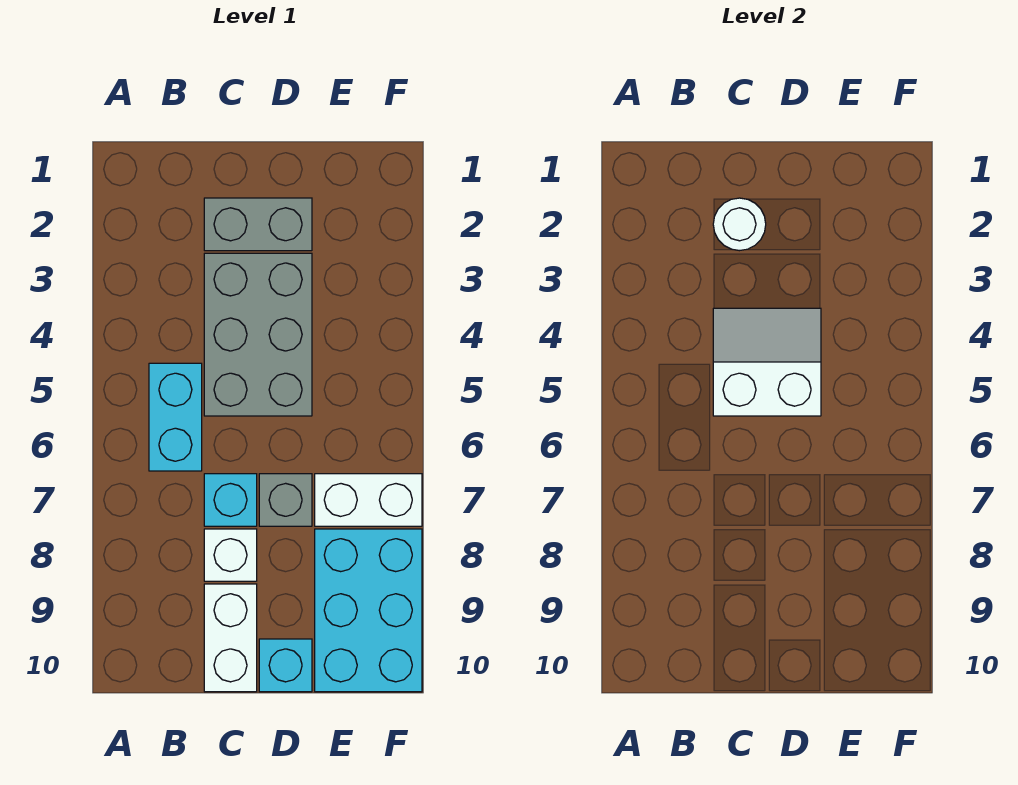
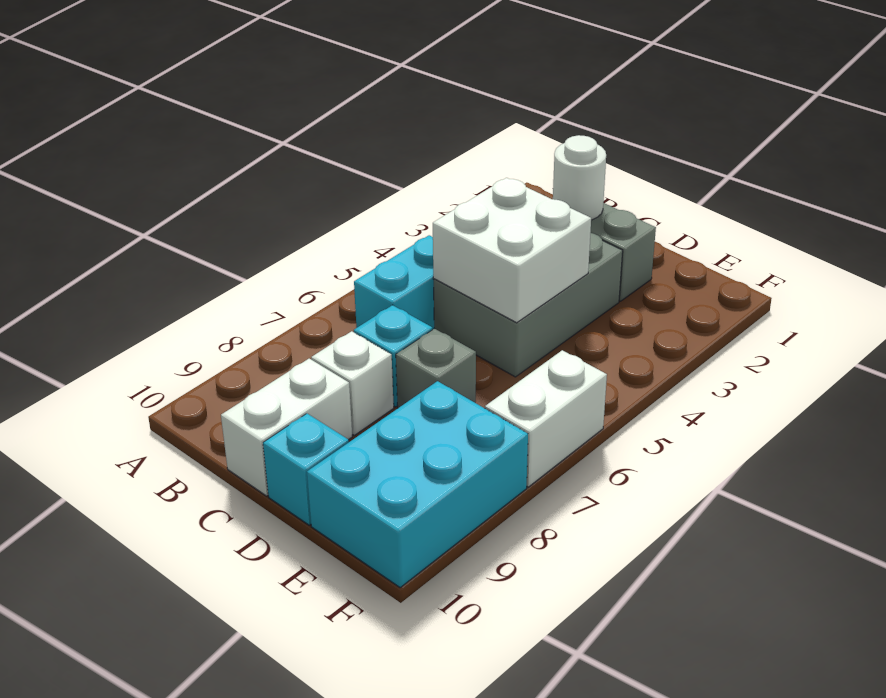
white 2x2 slope [713,308,821,416] -> white 2x2 brick [433,178,591,323]
white 1x2 brick [315,474,422,526] -> white 1x2 brick turned to [485,350,607,487]

